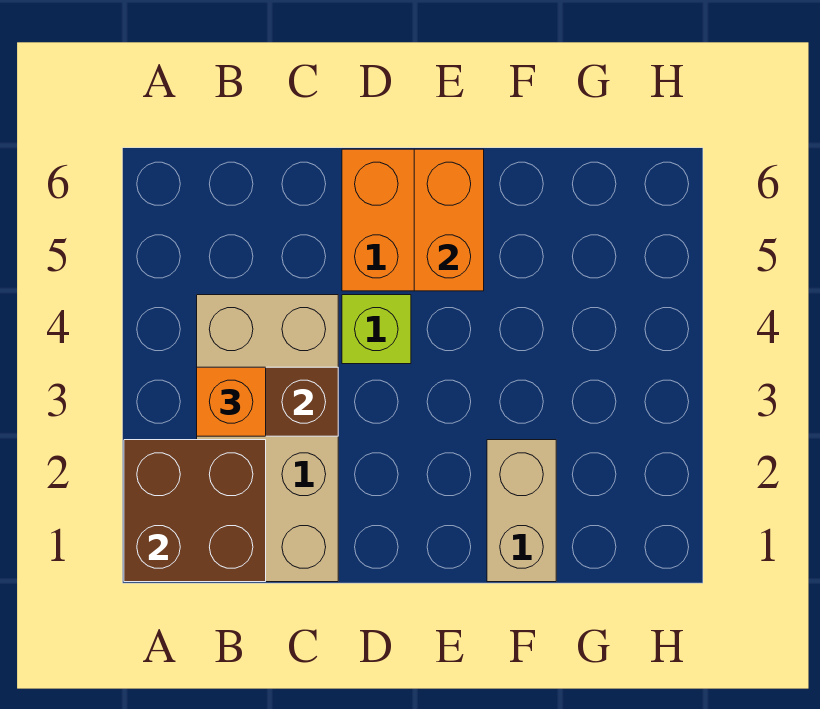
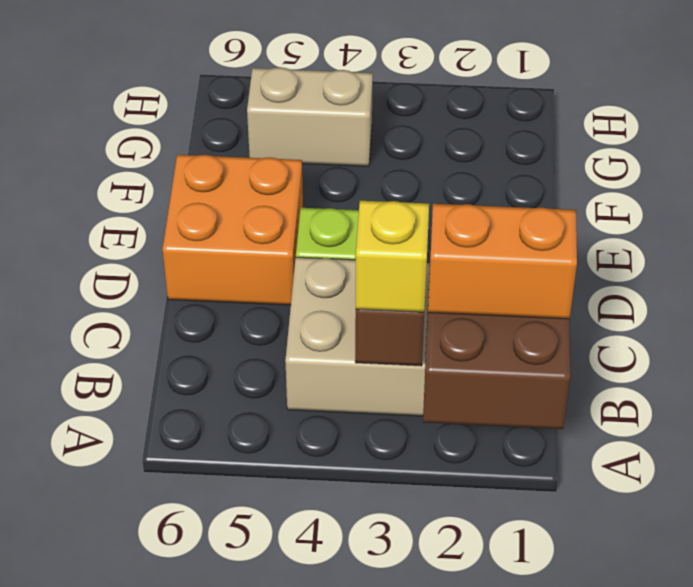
orange 1x1 brick [197,367,266,436] -> yellow 1x1 brick [356,201,429,312]
orange 1x2 brick [414,149,484,291] -> orange 1x2 brick moved to [428,204,577,319]
tan 1x2 brick [487,440,556,582] -> tan 1x2 brick moved to [247,67,373,166]

